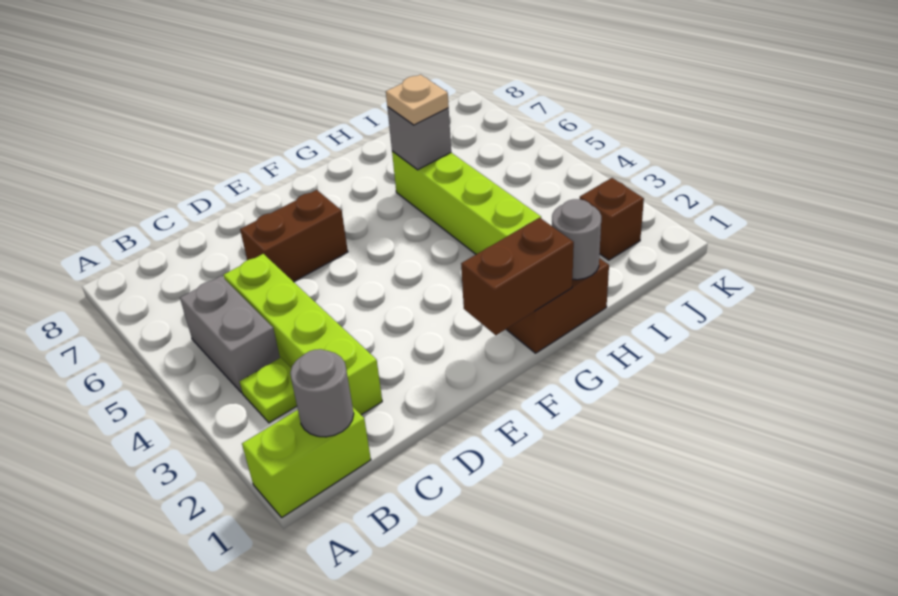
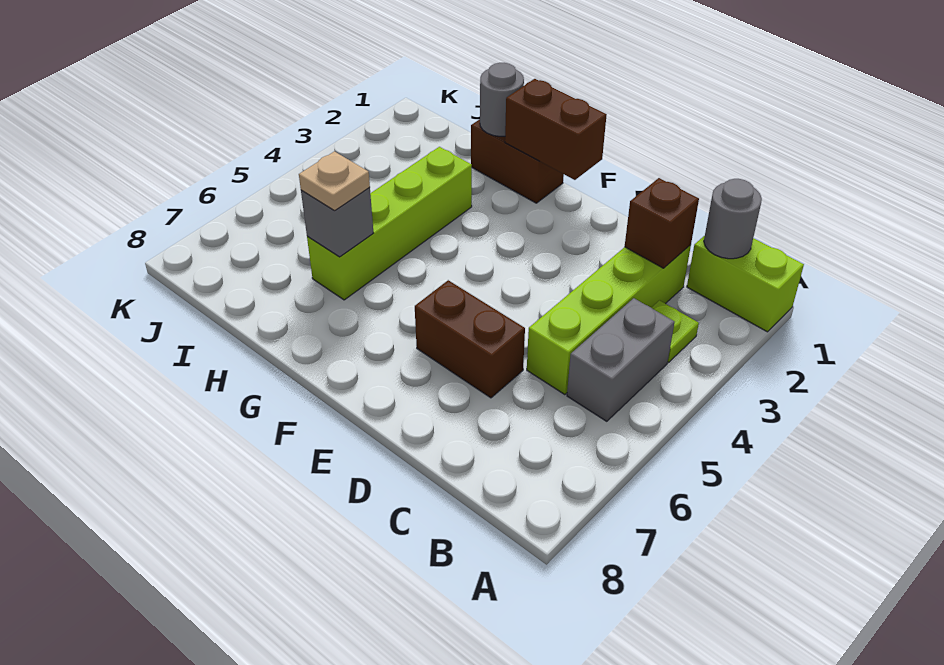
brown 1x1 brick [580,178,644,260] -> brown 1x1 brick moved to [625,178,699,268]

